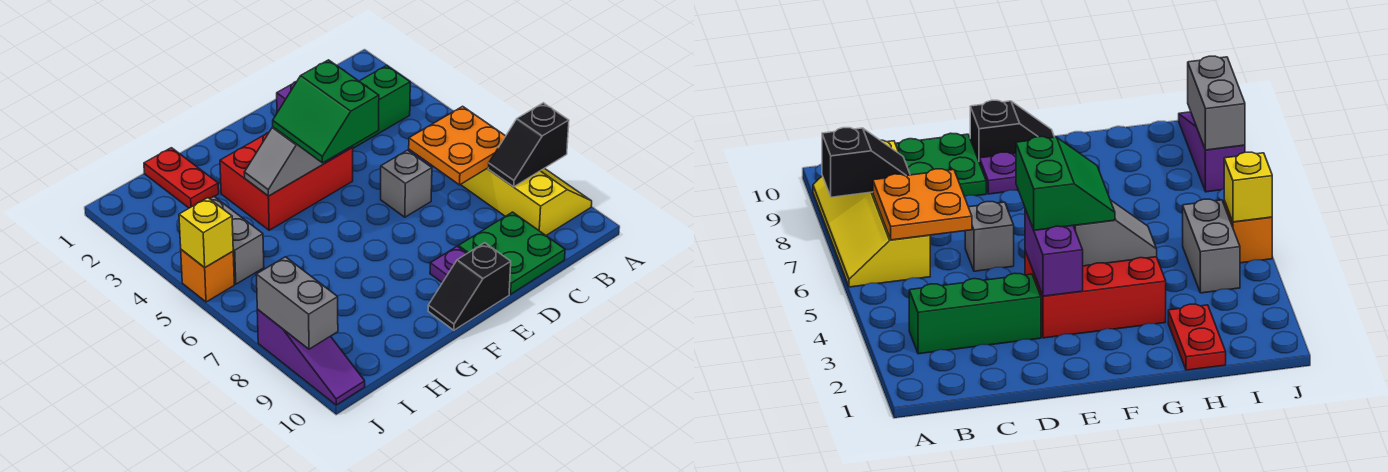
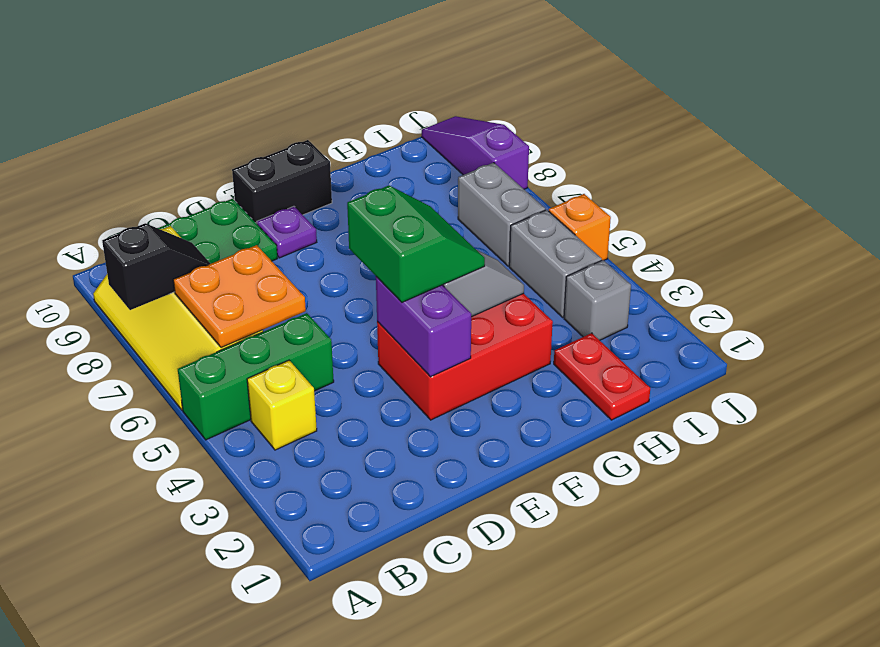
green 1x3 brick [352,65,410,148] -> green 1x3 brick moved to [178,313,334,440]
grey 1x1 brick [381,150,432,217] -> grey 1x1 brick moved to [564,260,631,340]
black 1x2 slope [428,243,511,330] -> black 1x2 brick [232,140,332,224]
yellow 1x1 brick [179,198,233,268] -> yellow 1x1 brick moved to [247,360,317,450]
grey 1x2 brick [256,257,338,349] -> grey 1x2 brick moved to [458,163,545,266]

